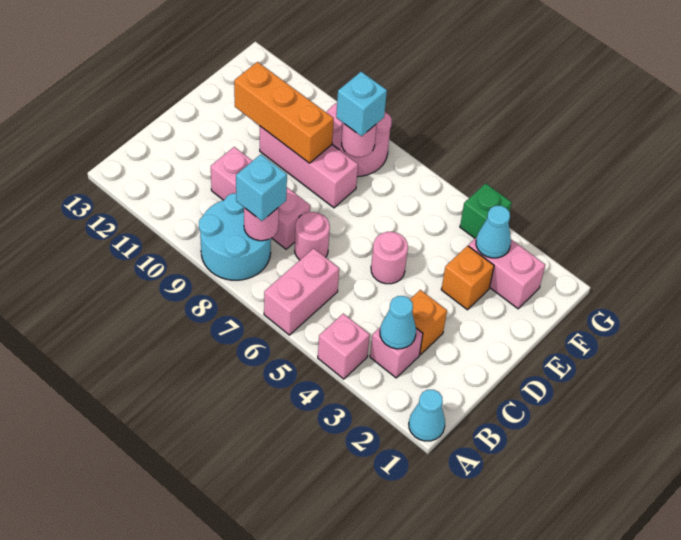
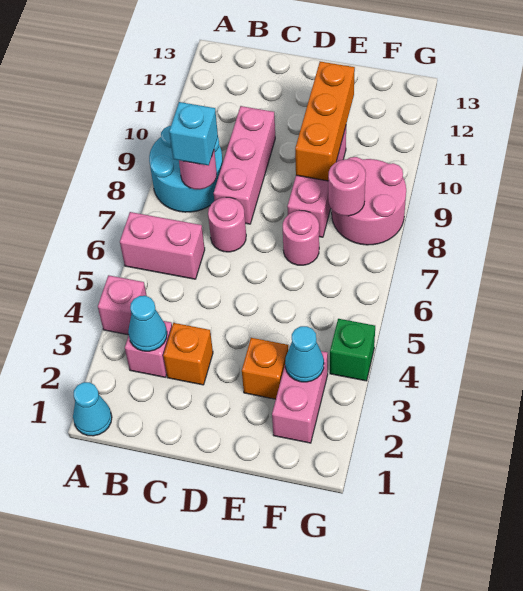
pink 1x1 round brick [371,232,408,284] -> pink 1x1 round brick moved to [283,211,319,265]
cyan 1x1 brick [336,72,387,136] -> none

